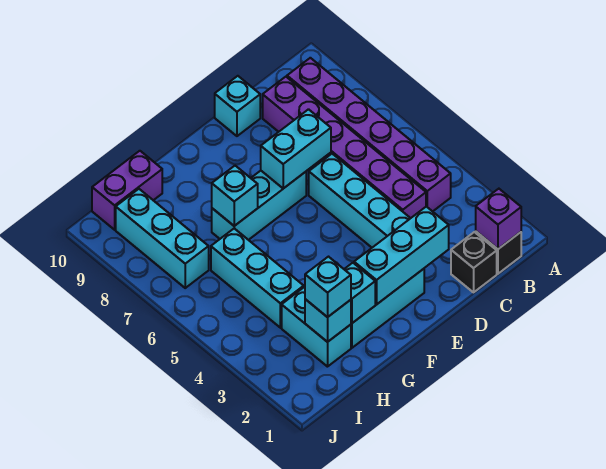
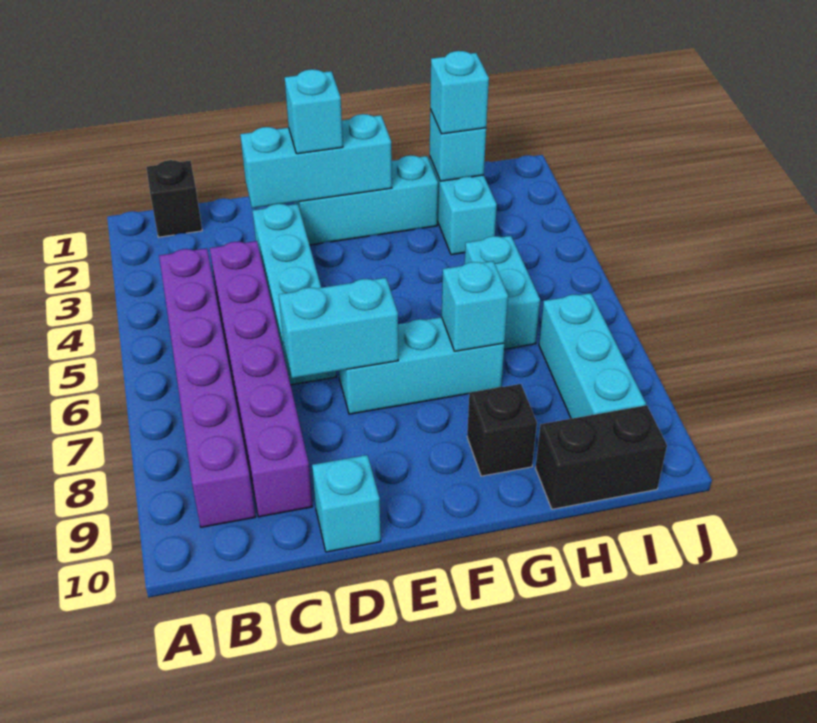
purple 1x1 brick [476,189,521,249] -> none
black 1x1 brick [451,232,497,292] -> black 1x1 brick moved to [467,384,537,476]
cyan 1x1 brick [344,263,375,323] -> cyan 1x1 brick moved to [285,69,343,154]
cyan 1x3 brick [211,229,304,328] -> cyan 1x2 brick [465,236,540,349]
purple 1x2 brick [92,151,162,230] -> black 1x2 brick [536,405,667,509]

